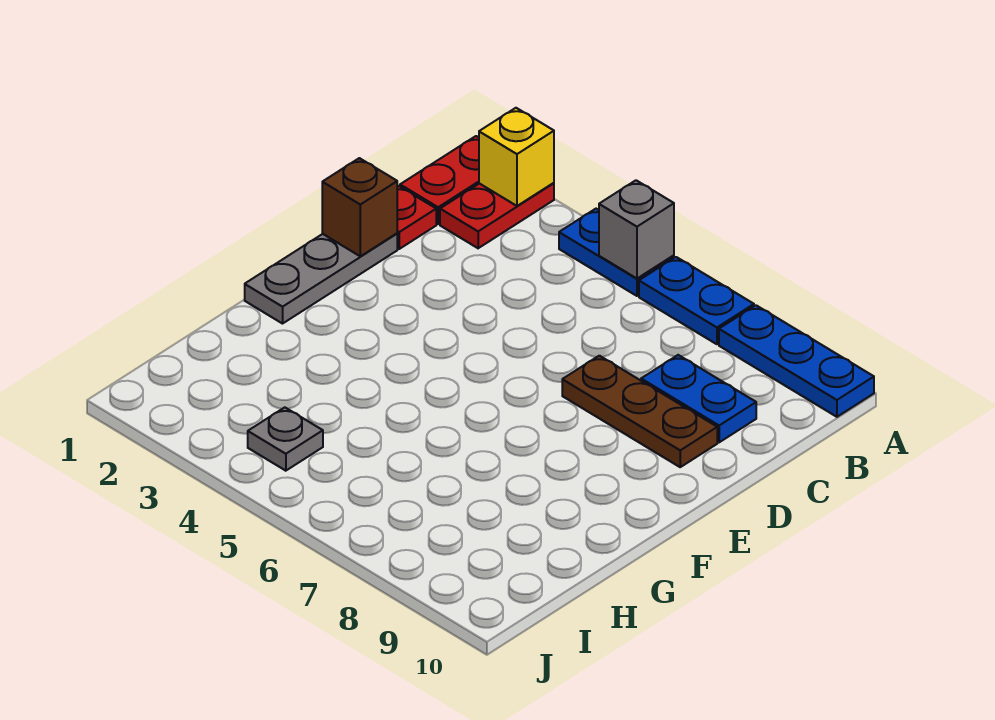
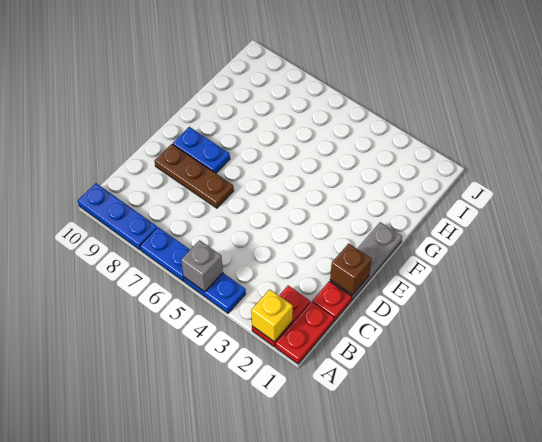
blue 1x2 plate [641,355,756,442] -> blue 1x2 plate moved to [173,127,230,173]
grey 1x1 plate [248,407,323,471] -> none

